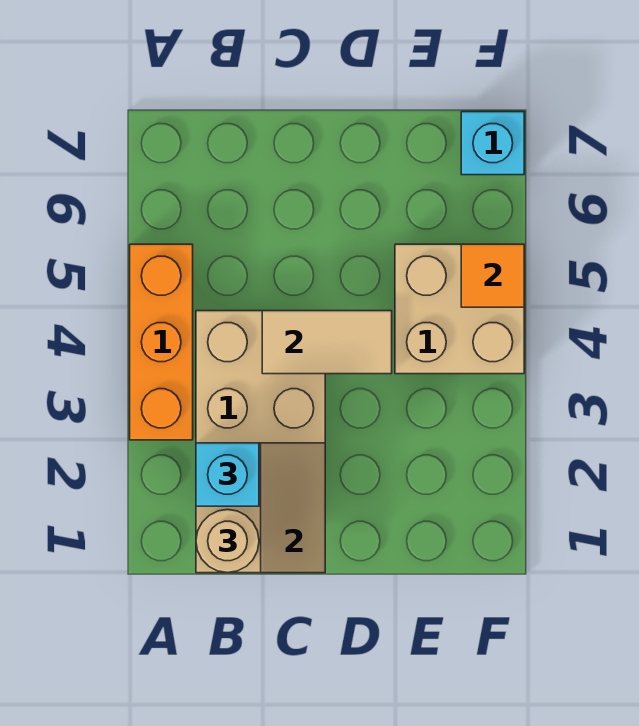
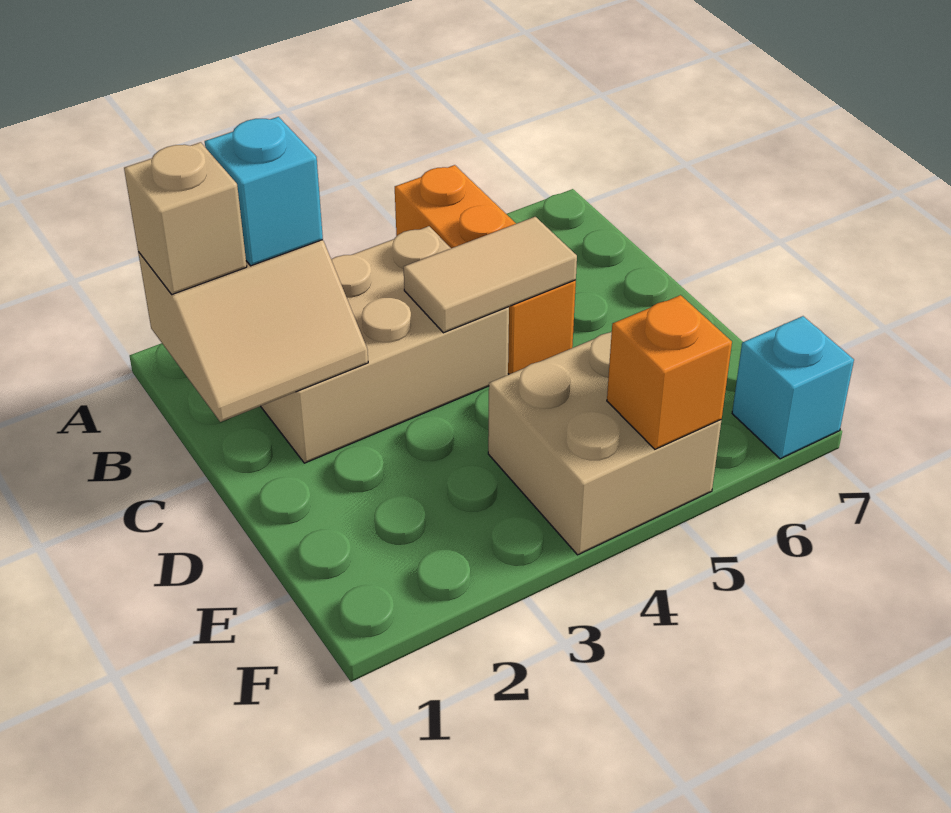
orange 1x3 brick [130,244,193,440] -> orange 1x3 brick turned to [395,165,576,374]
tan 1x1 round brick [196,510,259,573] -> tan 1x1 brick [124,142,247,294]
tan 1x2 tile [262,311,392,374] -> tan 1x2 tile turned to [404,217,577,333]
orange 1x1 tile [461,244,524,307] -> orange 1x1 brick [607,295,732,449]

